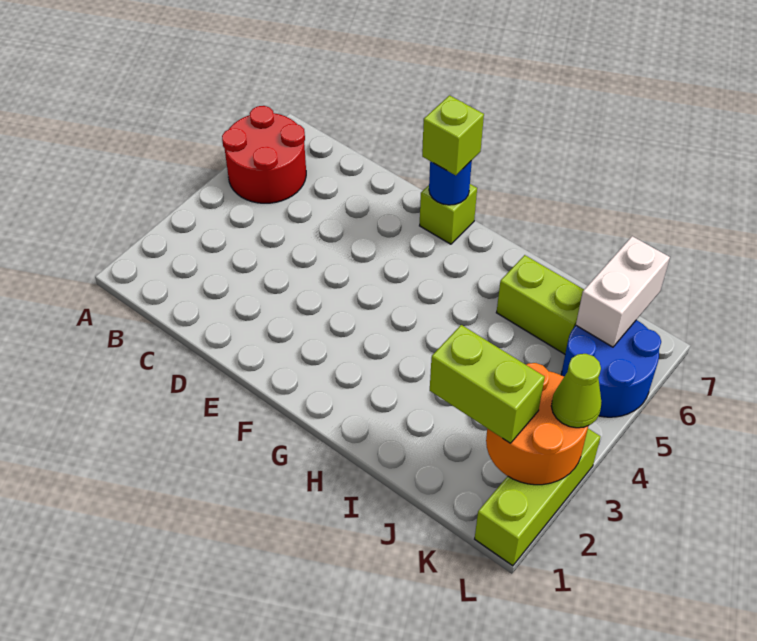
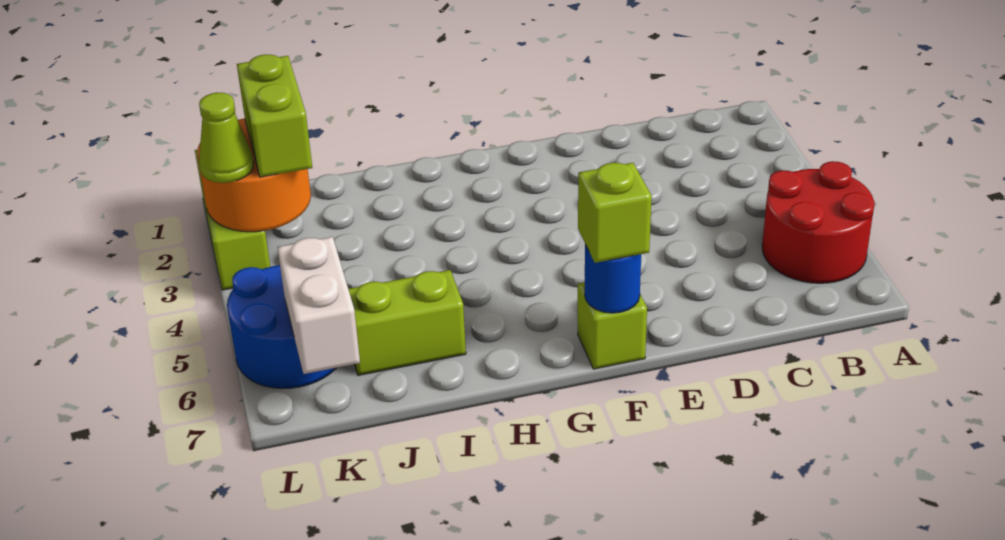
lime 1x2 brick [430,325,545,443] -> lime 1x2 brick turned to [237,54,312,177]

